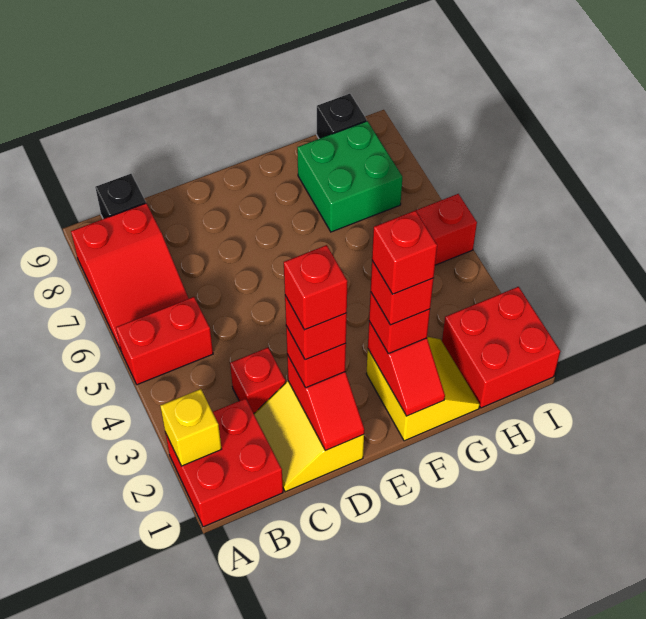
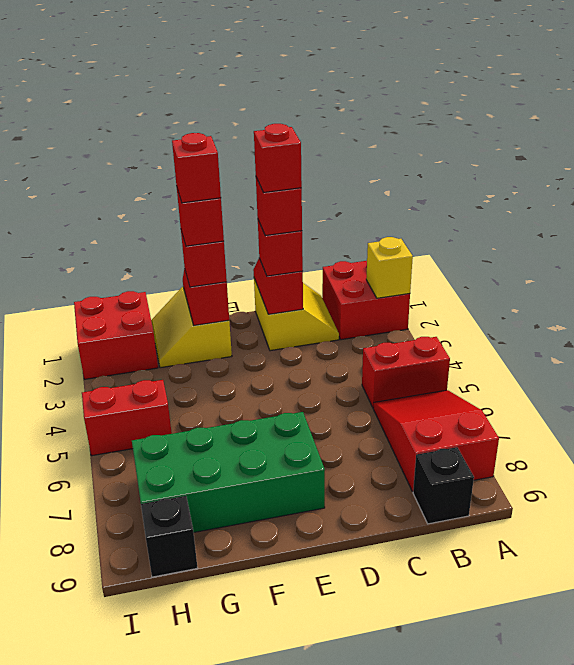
red 1x1 brick [230,348,286,413] -> none
green 2x2 brick [297,121,402,232] -> green 2x4 brick [132,412,325,533]

